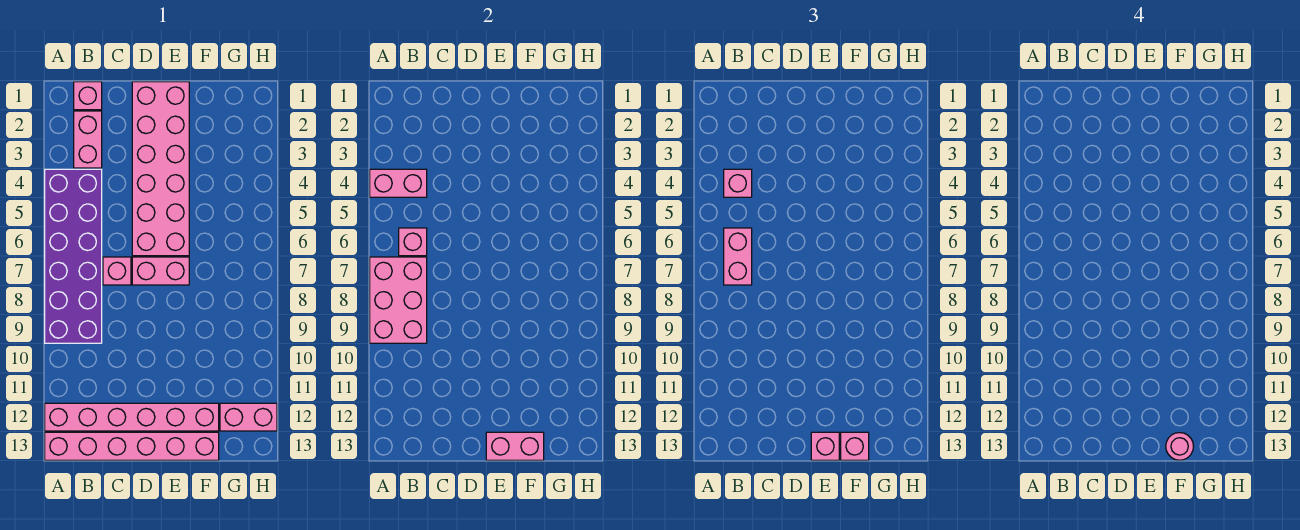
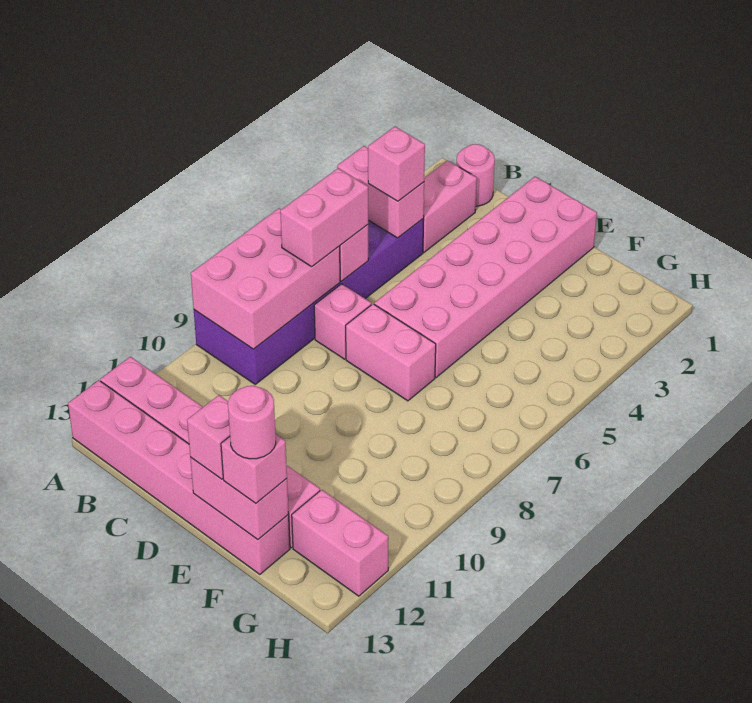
pink 1x1 brick [74,82,102,110] -> pink 1x1 round brick [456,144,495,206]

